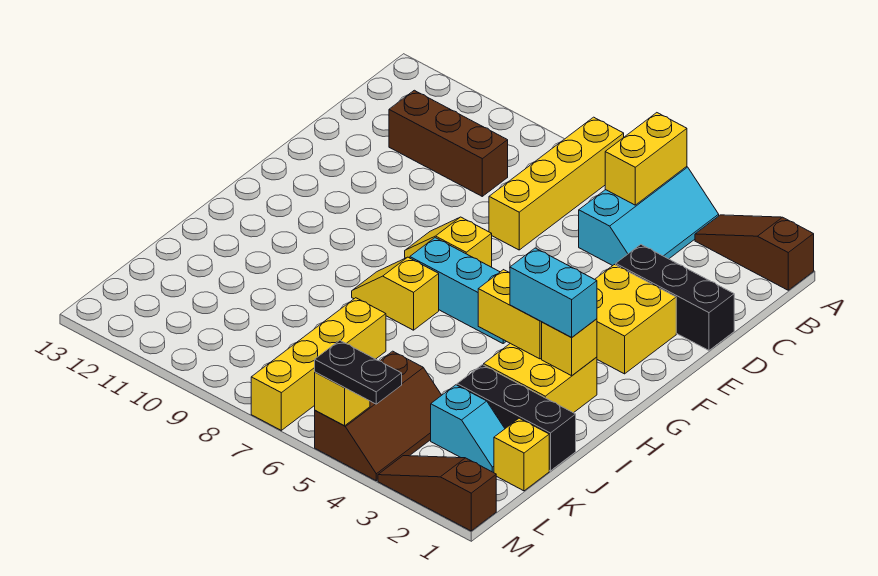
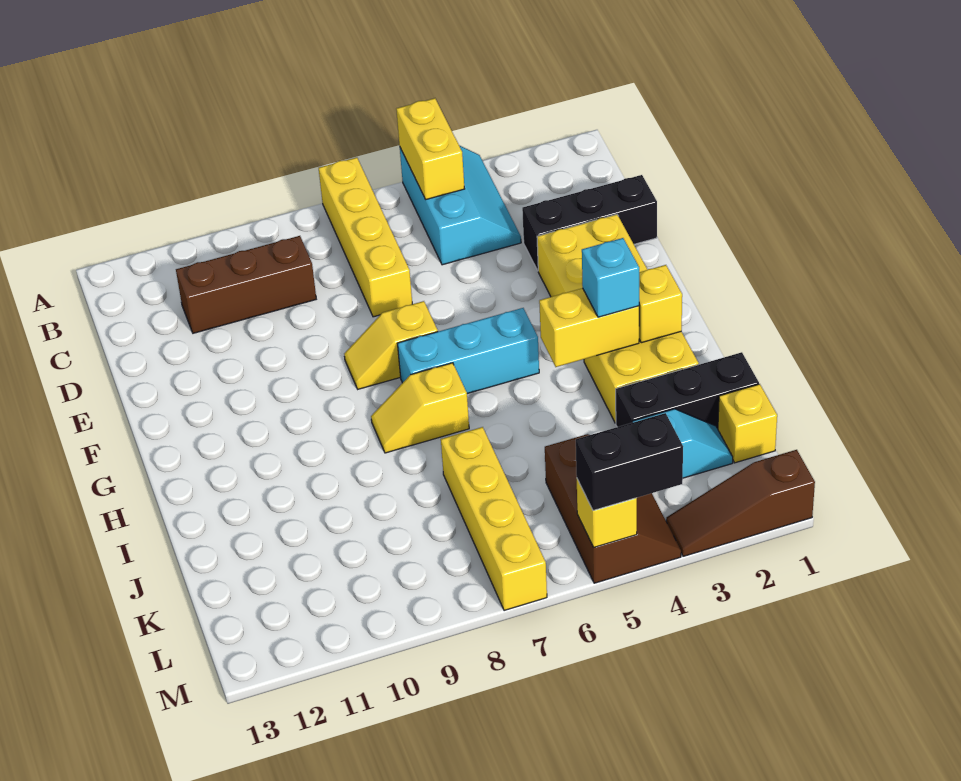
brown 1x3 slope [695,215,814,290] -> none
cyan 1x2 brick [510,248,597,337] -> cyan 1x1 brick [582,238,639,317]
black 1x2 plate [315,340,402,404] -> black 1x2 brick [576,413,683,510]

